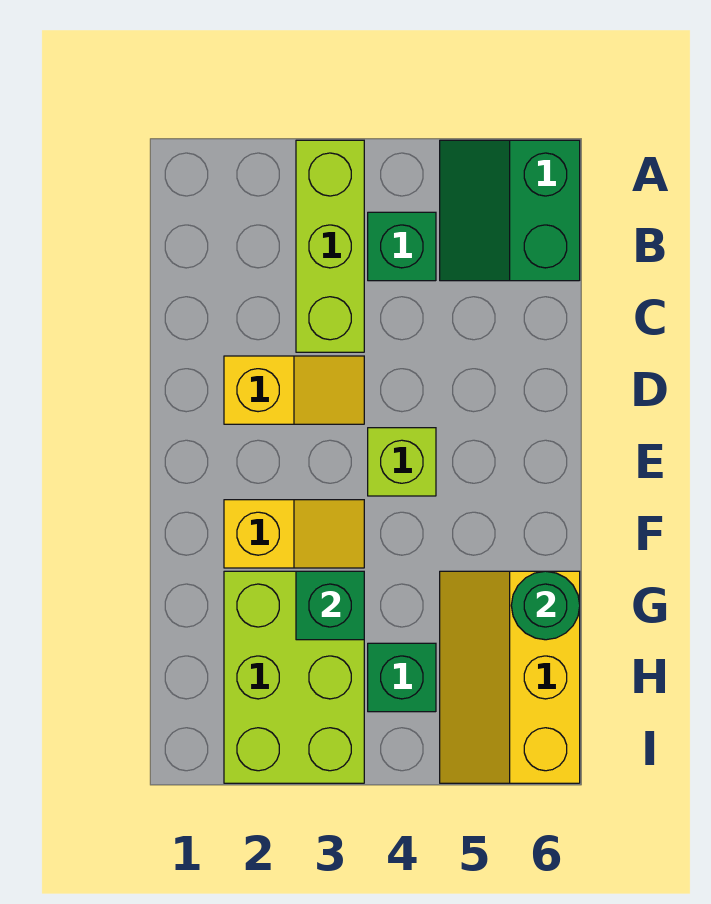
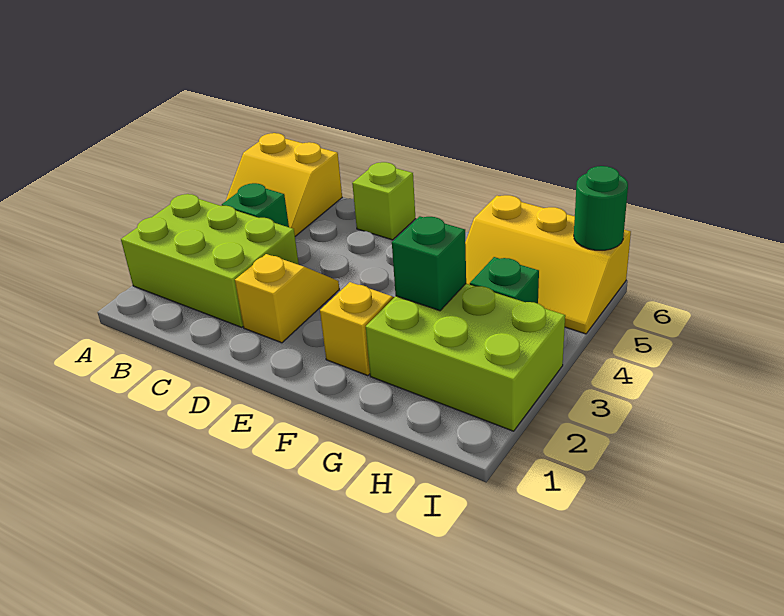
lime 1x3 brick [296,140,364,352] -> lime 2x3 brick [121,194,299,327]
green 2x2 slope [440,140,580,281] -> yellow 2x2 slope [226,133,342,236]
lime 1x1 brick [368,428,436,496] -> lime 1x1 brick moved to [352,162,416,240]
green 1x1 round brick [511,571,580,640] -> green 1x1 round brick moved to [574,166,628,250]

